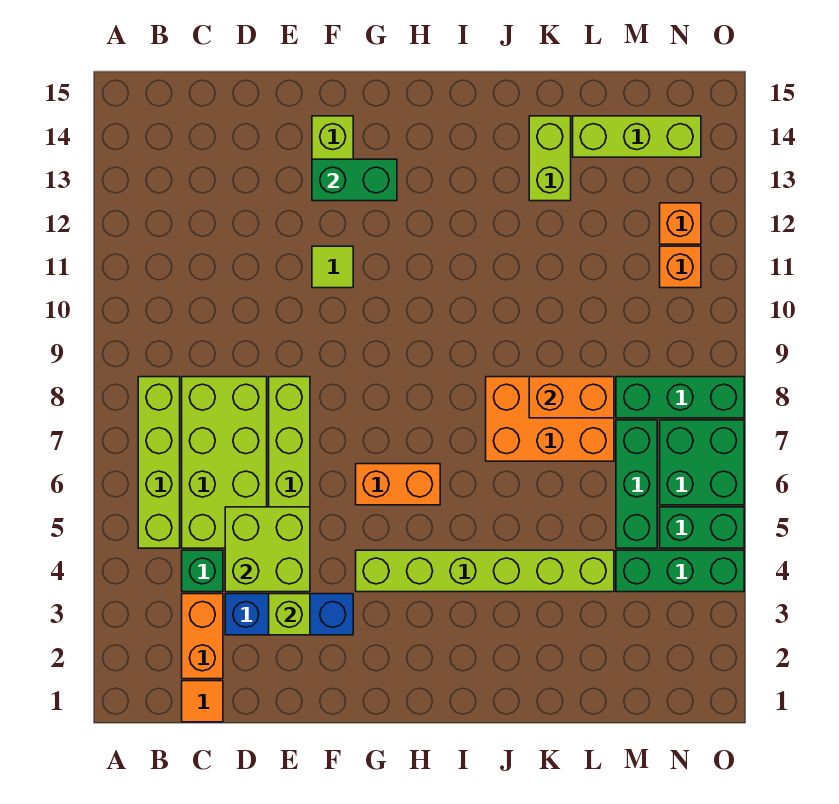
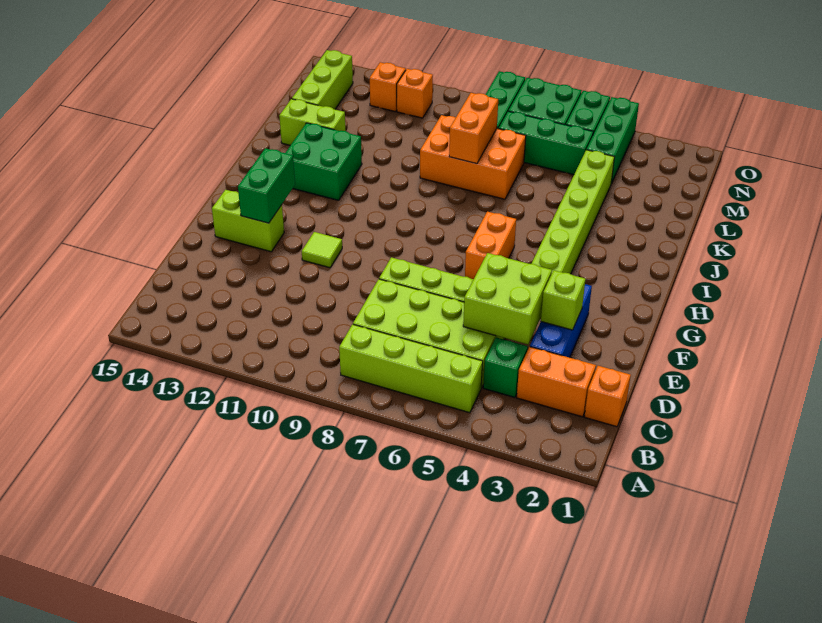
orange 1x1 tile [182,681,223,722] -> orange 1x1 brick [585,366,631,427]
none -> green 2x2 brick [286,123,362,200]
orange 2x3 brick [486,377,614,461] -> orange 2x3 brick turned to [420,115,526,199]

